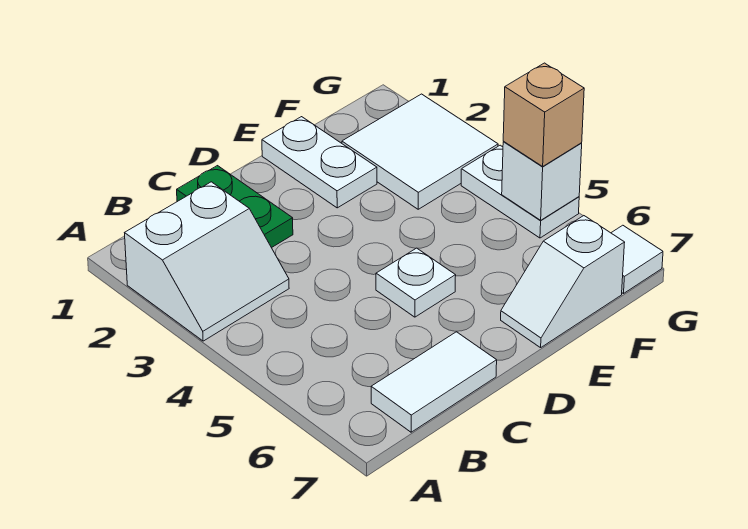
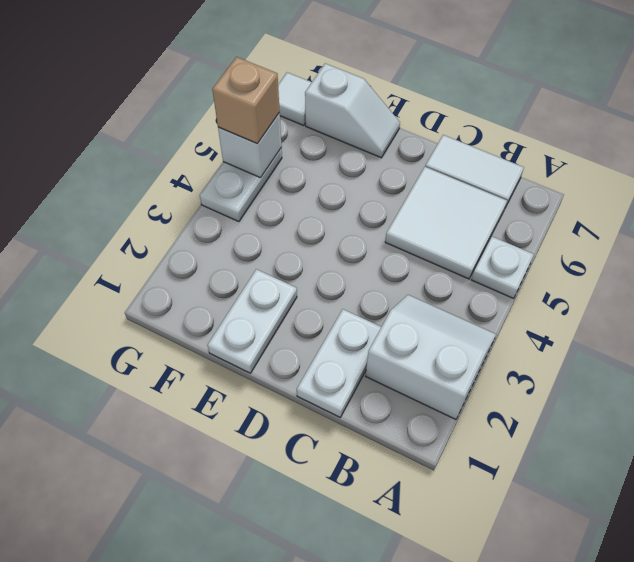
green 1x2 plate [177,166,293,248] -> white 1x2 plate [297,309,381,417]
white 1x1 plate [376,248,456,317] -> white 1x1 plate moved to [471,237,534,298]
white 2x2 tile [342,94,498,209] -> white 2x2 tile moved to [385,167,507,279]

